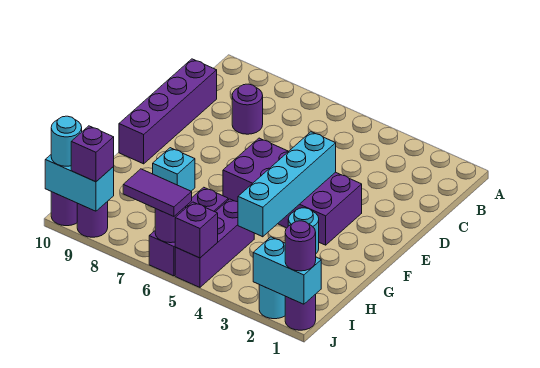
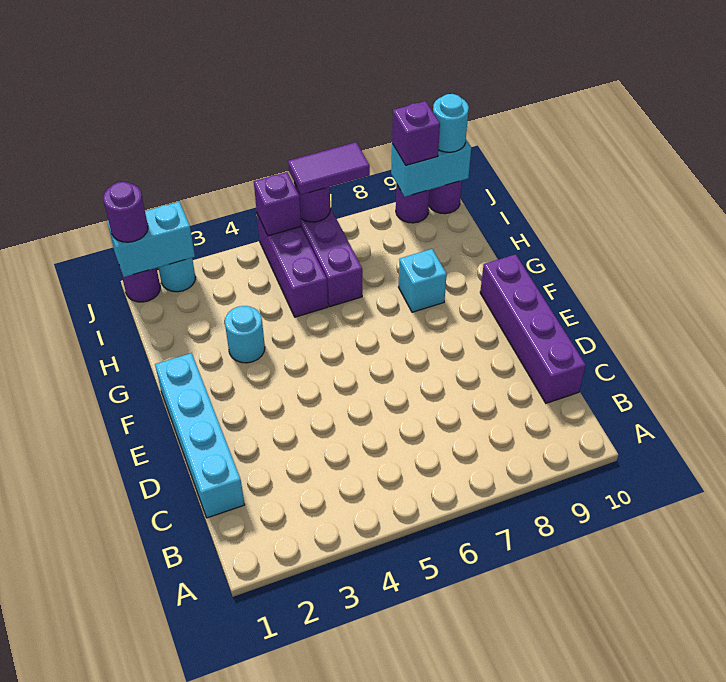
purple 1x1 round brick [232,84,263,134] -> none
purple 2x4 brick [223,138,362,245] -> none
cyan 1x4 brick [238,132,336,237] -> cyan 1x4 brick moved to [155,353,245,518]

